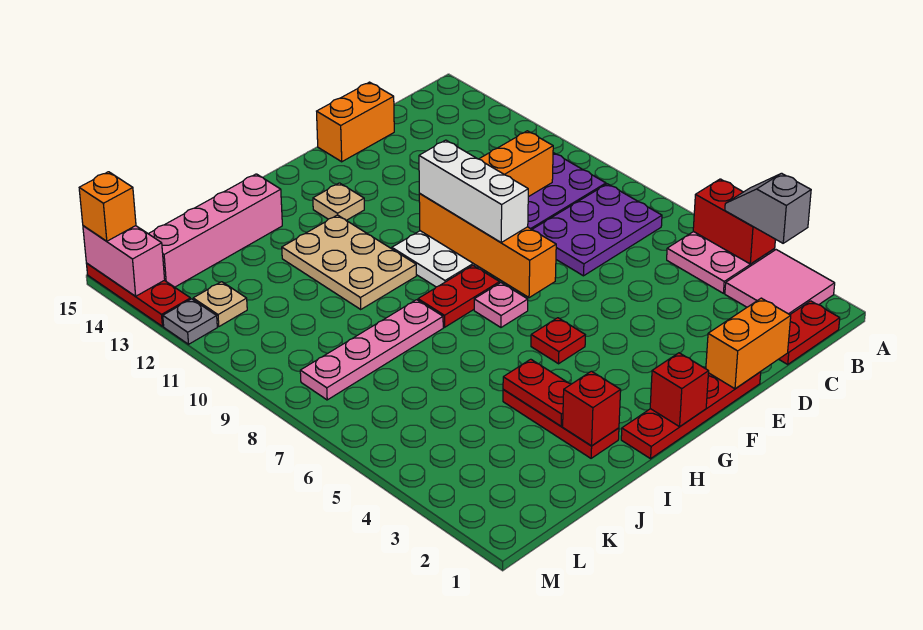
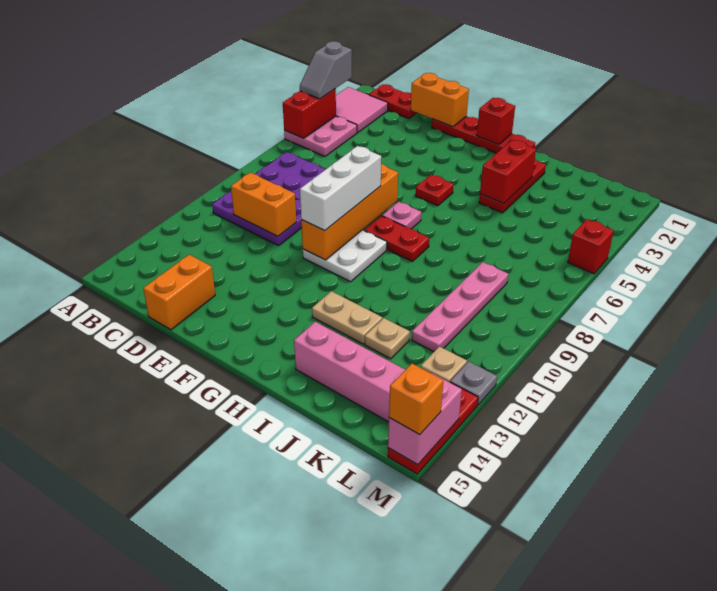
orange 1x2 brick [317,82,394,162] -> orange 1x2 brick turned to [143,255,215,330]
tan 1x1 plate [313,183,364,220] -> tan 1x1 plate moved to [365,318,410,359]
tan 2x3 plate [282,215,416,309] -> tan 1x2 plate [312,291,382,344]
red 1x1 brick [563,371,621,446] -> red 1x1 brick moved to [568,219,614,274]
red 1x2 plate [503,359,571,426] -> red 1x2 brick [480,140,536,204]
pink 1x4 plate [300,300,443,400] -> pink 1x4 plate turned to [412,262,508,352]

